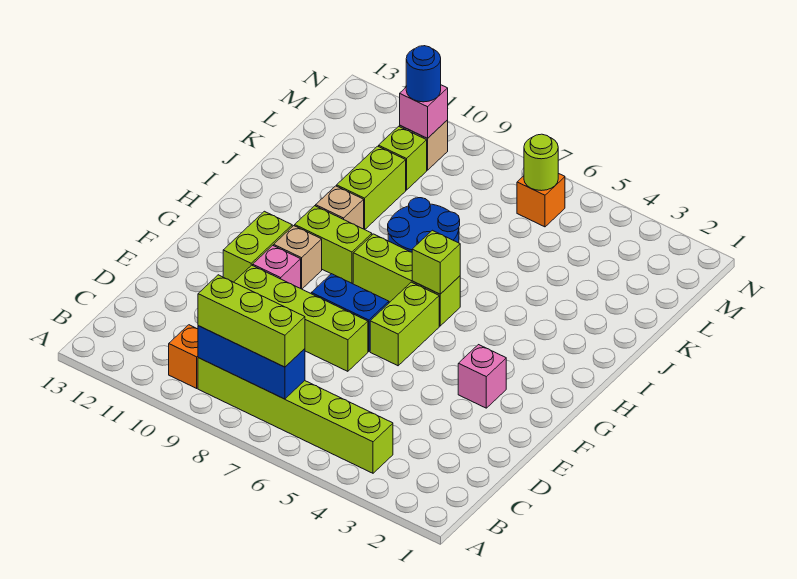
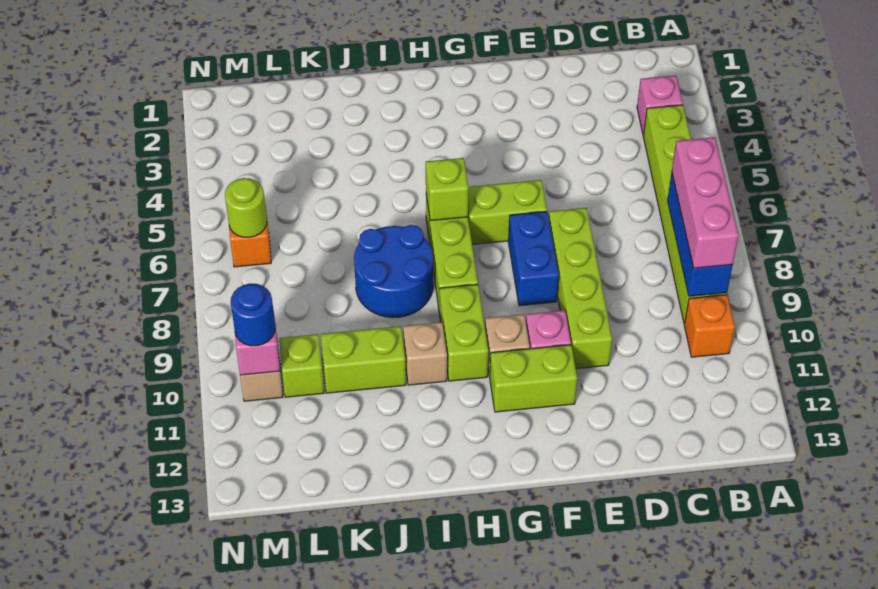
lime 1x3 brick [198,275,305,367] -> pink 1x3 brick [672,137,739,268]
pink 1x1 brick [458,345,506,408] -> pink 1x1 brick moved to [637,76,683,135]

